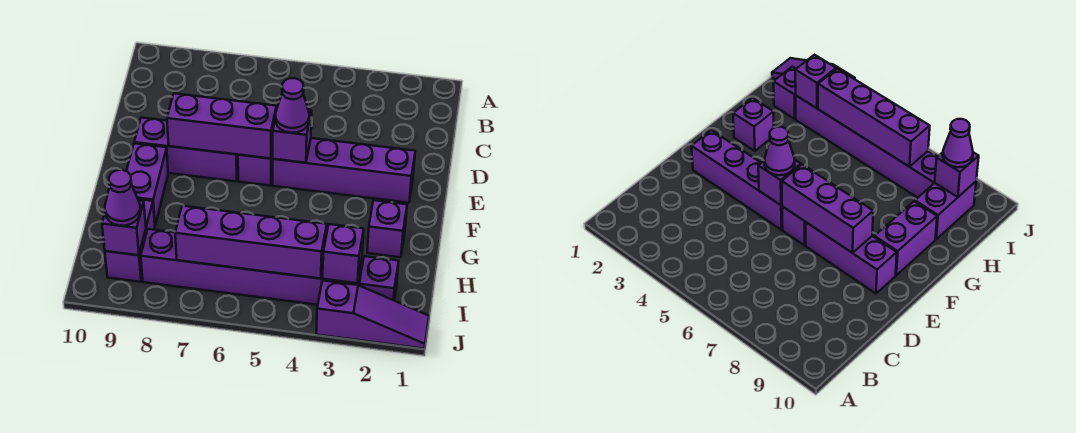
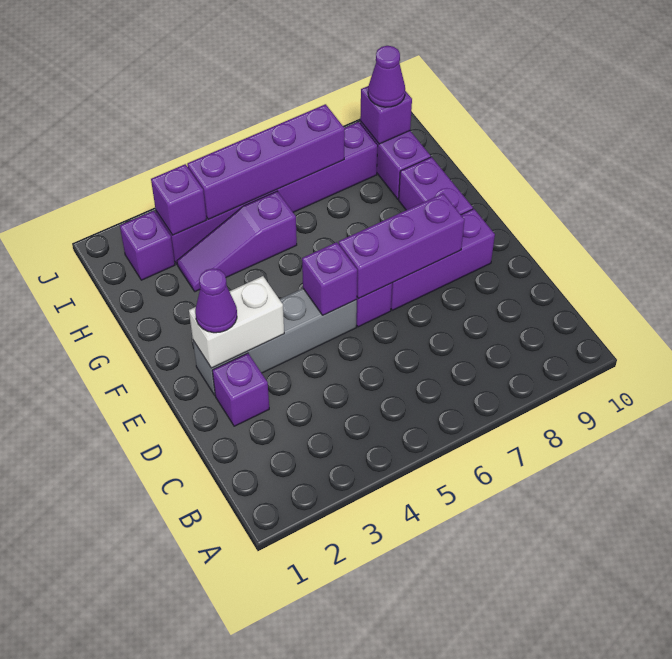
purple 1x4 brick [273,138,415,203] -> grey 1x4 brick [193,288,357,395]
none -> white 1x2 brick [189,276,284,368]
purple 1x1 cone [276,78,309,133] -> purple 1x1 cone moved to [195,269,237,333]
purple 1x1 brick [367,200,407,257] -> purple 1x1 brick moved to [212,353,269,426]
purple 1x3 slope [316,281,429,349] -> purple 1x3 slope moved to [177,191,297,292]

